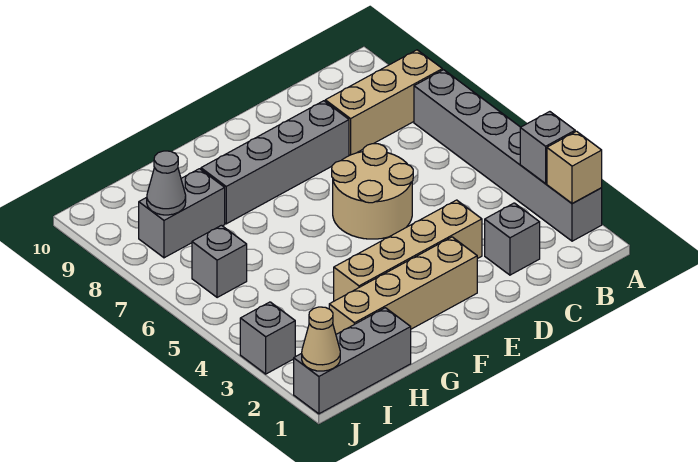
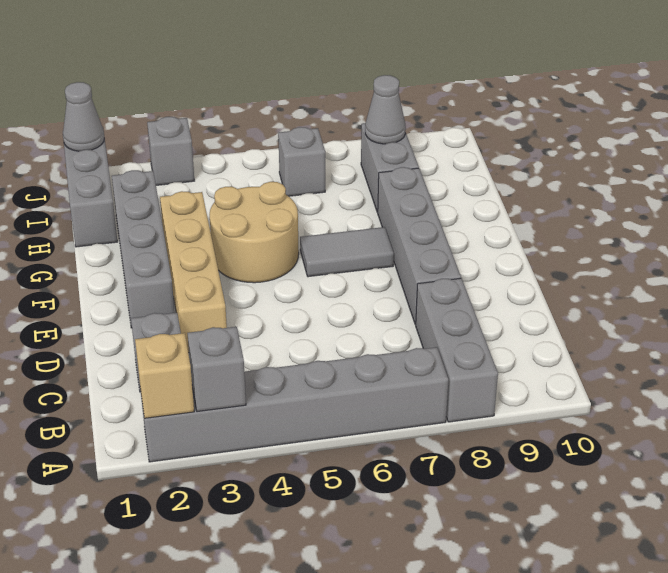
tan 1x3 brick [325,50,442,155] -> grey 1x3 brick [416,278,498,422]
tan 2x2 round brick [332,144,413,239] -> tan 2x2 round brick moved to [210,182,299,283]
tan 1x4 brick [329,237,477,334] -> grey 1x4 brick [112,170,175,328]
none -> grey 1x2 tile [300,227,394,277]
tan 1x1 cone [302,307,340,371] -> grey 1x1 cone [63,82,104,151]

